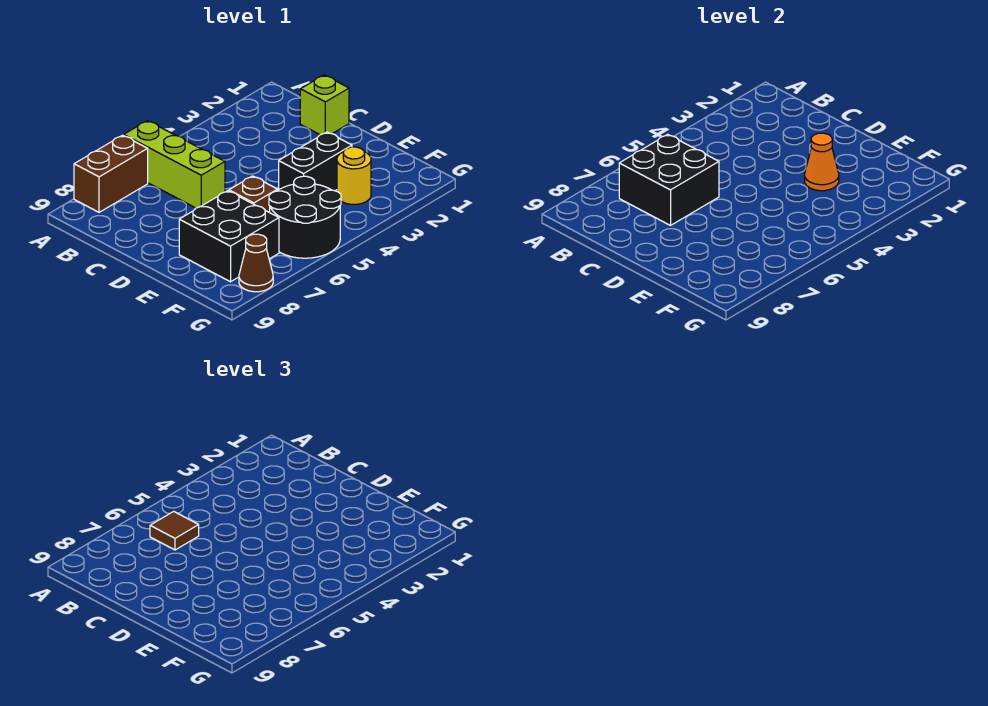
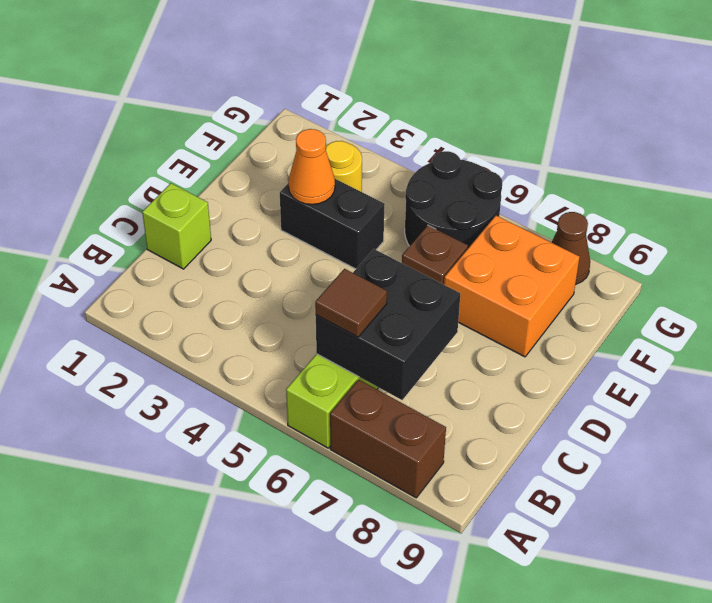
black 2x2 brick [179,191,279,282] -> orange 2x2 brick [444,216,580,357]

